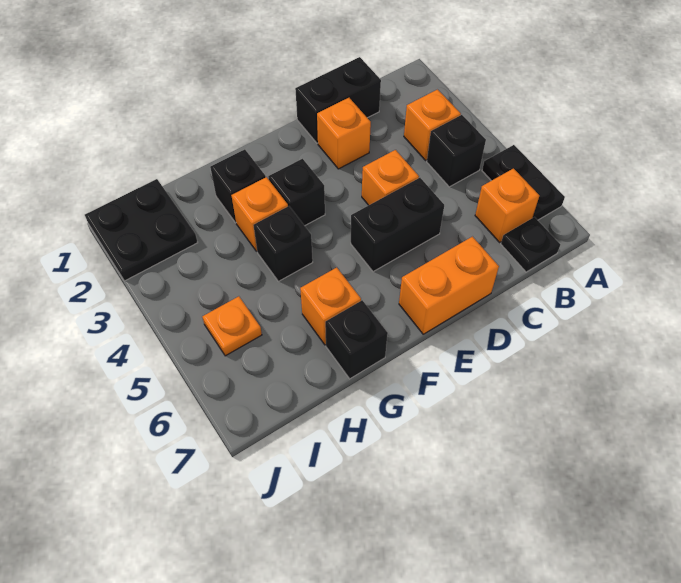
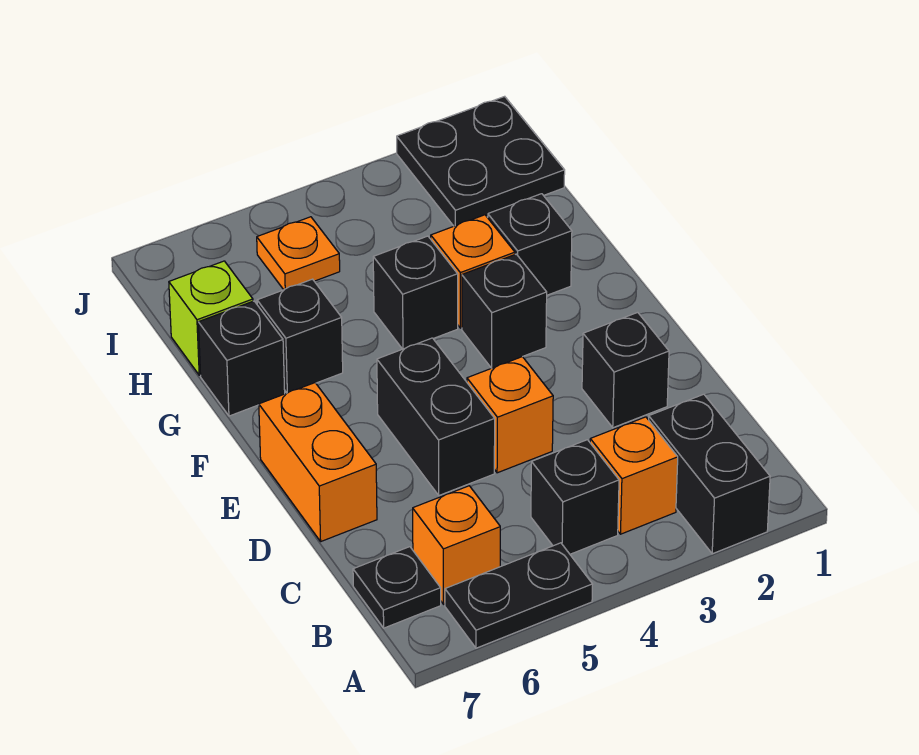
black 1x2 brick [295,57,381,143] -> black 1x2 brick moved to [649,394,770,554]
orange 1x1 brick [317,98,371,169] -> black 1x1 brick [582,312,669,428]
orange 1x1 brick [300,268,361,345] -> black 1x1 brick [257,279,343,393]
none -> lime 1x1 brick [169,261,253,375]

